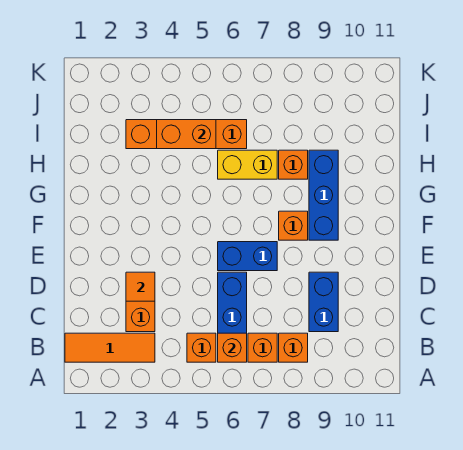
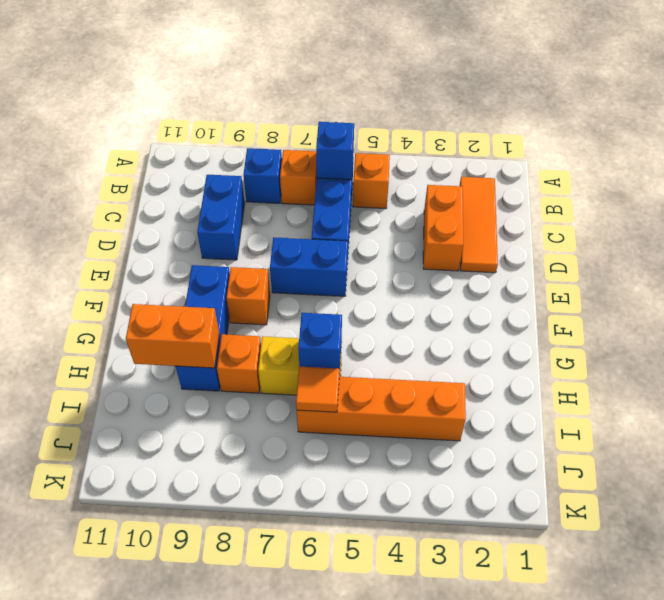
orange 1x3 tile [65,333,155,362] -> orange 1x3 tile turned to [460,177,498,273]
orange 1x1 brick [218,333,247,362] -> blue 1x1 brick [316,122,354,180]
orange 1x1 brick [279,333,308,362] -> blue 1x1 brick [243,148,282,203]
orange 1x1 tile [126,272,155,301] -> orange 1x1 tile moved to [296,366,339,412]
none -> blue 1x1 brick [298,313,342,374]
orange 1x2 brick [157,120,216,149] -> orange 1x2 brick moved to [126,304,219,368]

